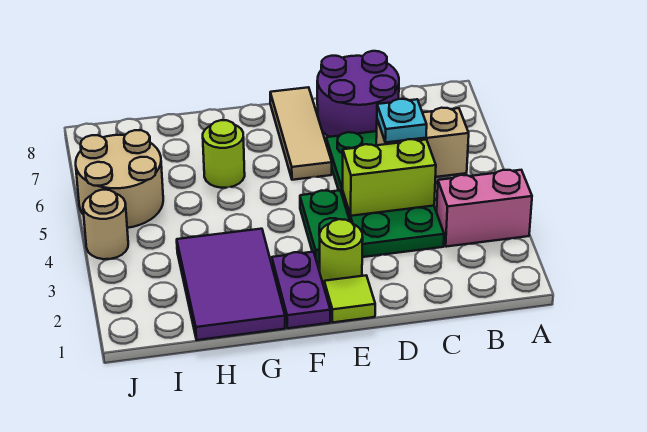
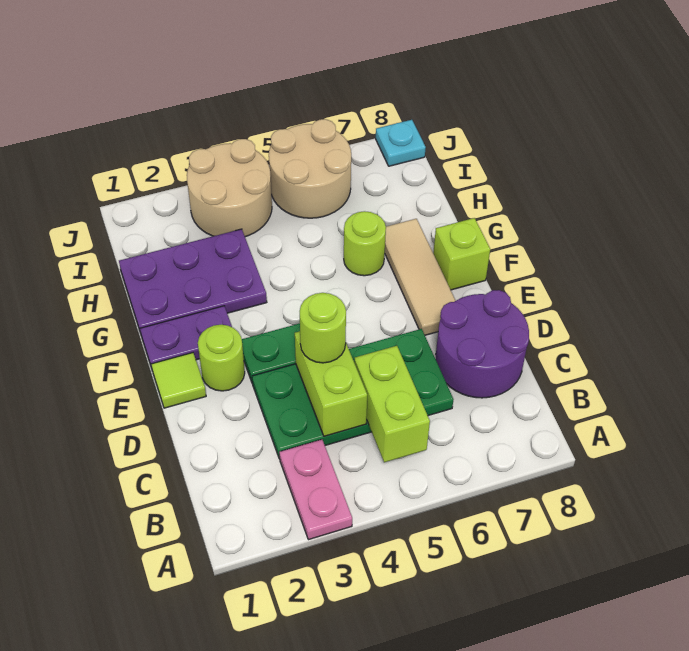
pink 1x2 brick [437,170,532,247] -> pink 1x2 plate [279,440,352,540]
tan 1x2 brick [376,108,469,177] -> lime 1x2 brick [354,346,430,462]
cyan 1x1 plate [377,99,427,143] -> cyan 1x1 plate moved to [376,120,426,166]
none -> lime 1x1 round brick [300,293,346,363]
tan 1x3 tile [270,87,332,180] -> tan 1x3 tile turned to [385,219,456,335]
none -> lime 1x1 brick [433,218,490,290]
purple 2x3 tile [177,229,285,340] -> purple 2x3 plate [119,229,267,333]
tan 1x1 round brick [83,190,128,259] -> tan 2x2 round brick [187,139,272,237]

